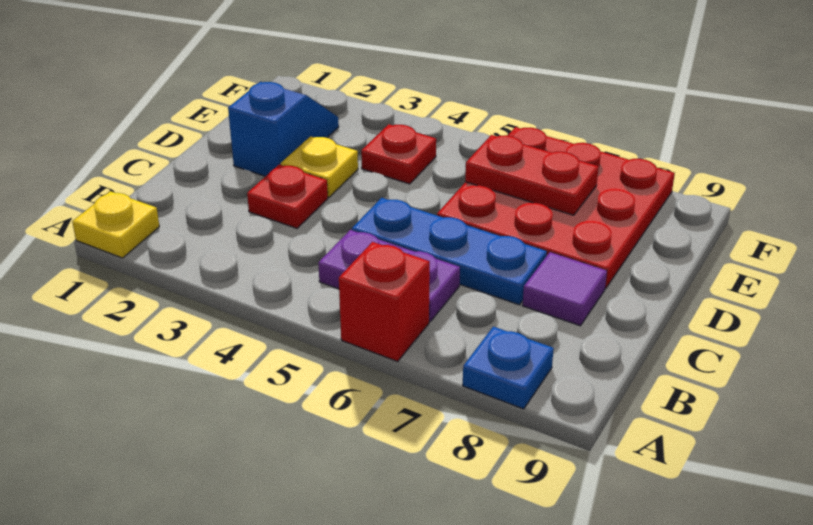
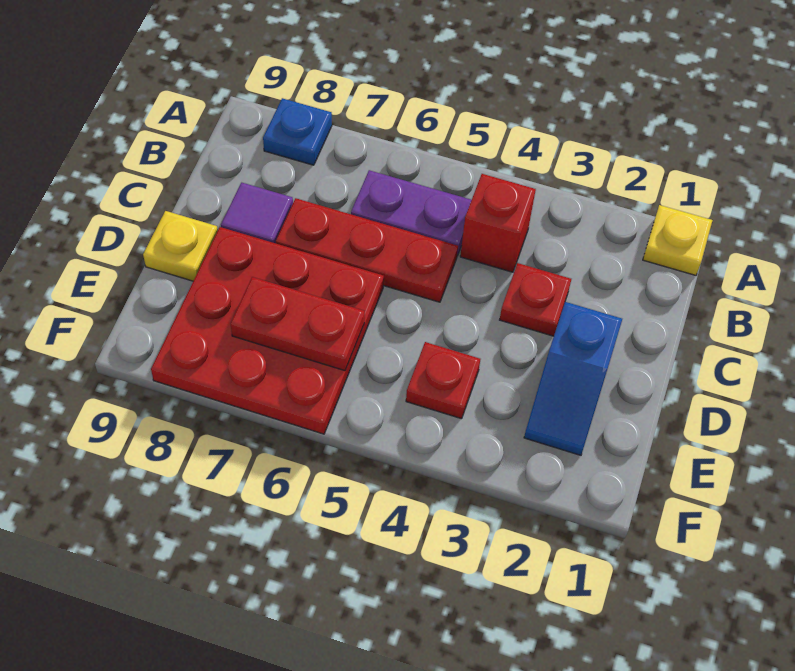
red 1x1 brick [339,242,430,361] -> red 1x1 brick moved to [460,174,536,272]
blue 1x3 plate [352,198,547,305] -> red 1x3 plate [276,198,458,302]
yellow 1x1 plate [281,136,358,197] -> yellow 1x1 plate moved to [143,211,218,281]

